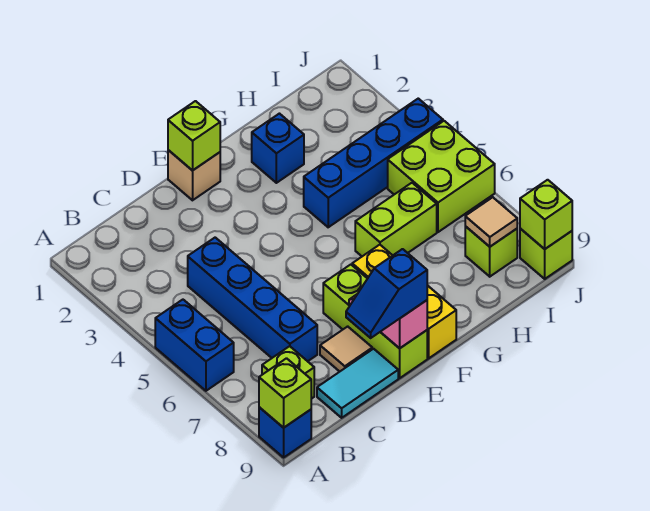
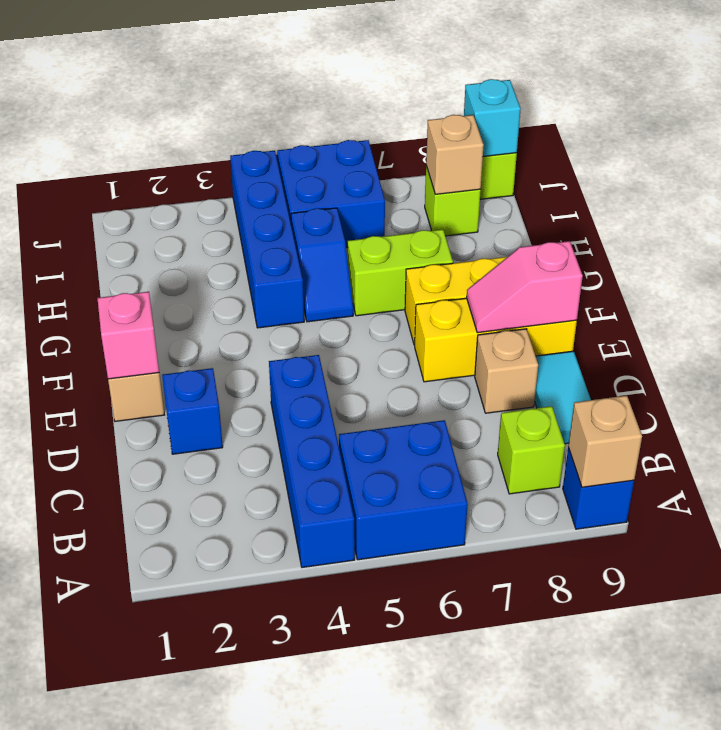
blue 1x2 brick [155,300,234,391] -> blue 2x2 brick [339,420,468,560]
lime 1x1 brick [259,358,311,428] -> tan 1x1 brick [568,396,642,487]
blue 1x4 brick [188,238,317,361] -> blue 1x4 brick turned to [269,355,355,567]
tan 1x1 tile [320,326,372,372] -> tan 1x1 brick [475,329,538,413]
blue 1x2 slope [346,249,427,338] -> blue 1x2 slope moved to [291,208,353,322]
lime 1x1 brick [168,101,220,171] -> pink 1x1 brick [97,292,159,379]
lime 1x3 brick [323,265,427,378] -> yellow 1x3 brick [415,298,577,382]
blue 1x1 brick [252,114,304,183] -> blue 1x1 brick moved to [162,368,223,454]
lime 1x2 brick [355,183,437,256] -> lime 1x2 brick turned to [348,229,453,316]
lime 2x2 brick [388,121,495,232] -> blue 2x2 brick [277,140,385,248]
tan 1x1 tile [465,197,517,247] -> tan 1x1 brick [426,115,484,194]
lime 1x1 brick [520,180,572,249] -> cyan 1x1 brick [464,79,521,157]

